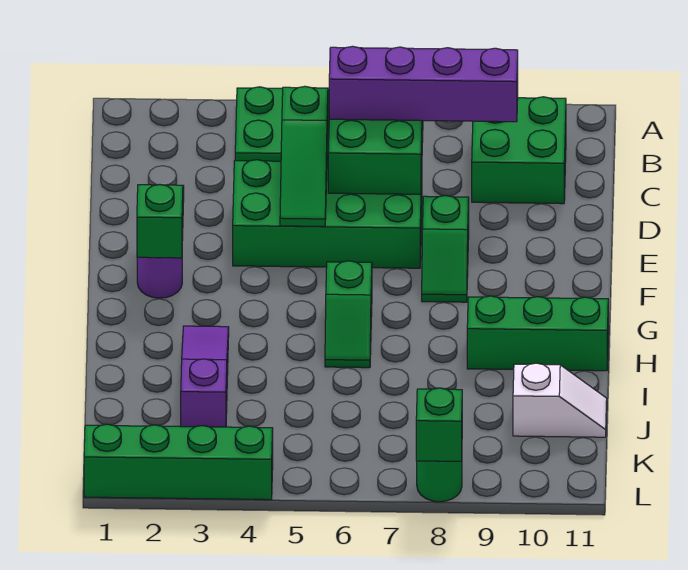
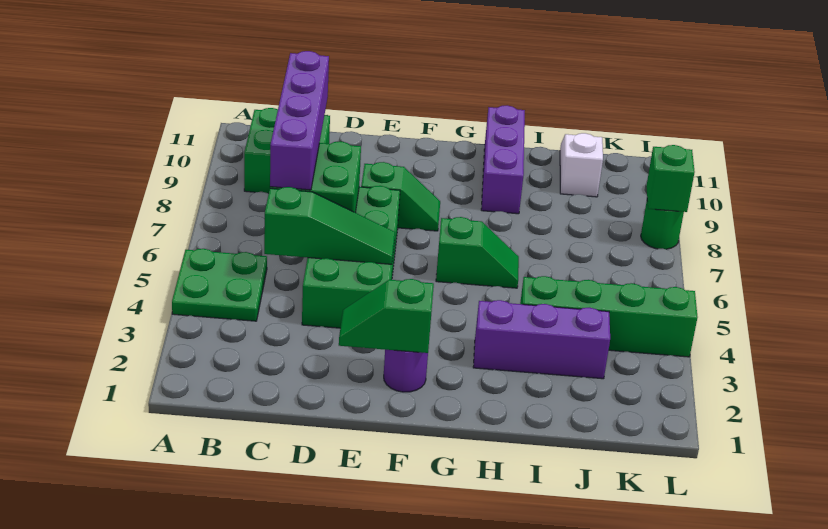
purple 1x3 slope [181,326,229,427] -> purple 1x3 brick [473,300,610,379]
green 1x3 brick [467,296,608,371] -> purple 1x3 brick [481,106,525,214]
green 1x4 brick [84,424,273,500] -> green 1x4 brick turned to [520,276,697,357]

